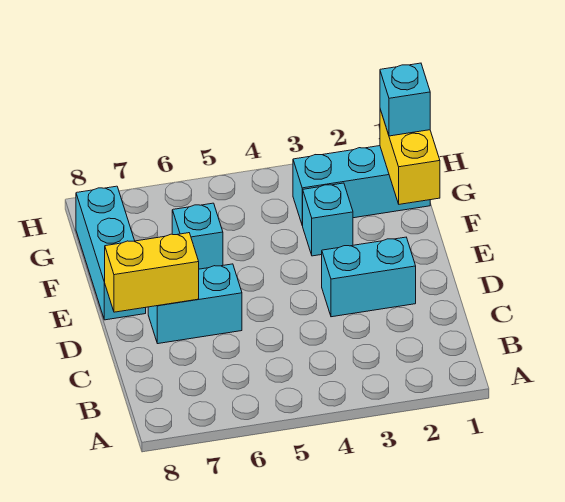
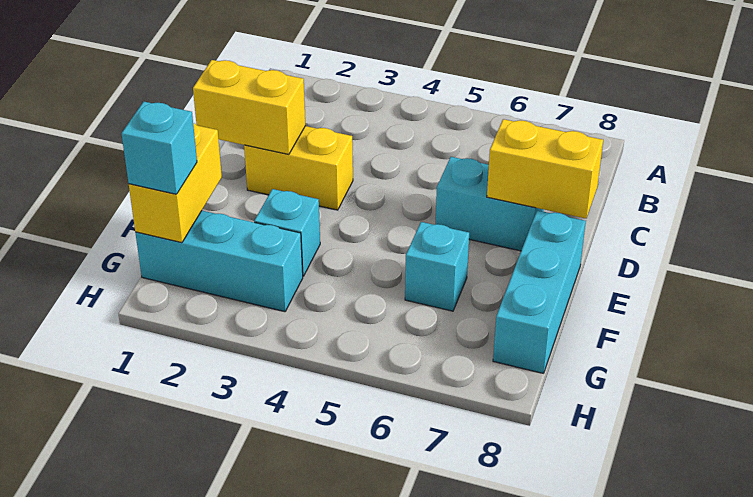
none -> yellow 1x2 brick [193,60,305,154]
cyan 1x2 brick [322,237,416,317] -> yellow 1x2 brick [244,126,353,210]

